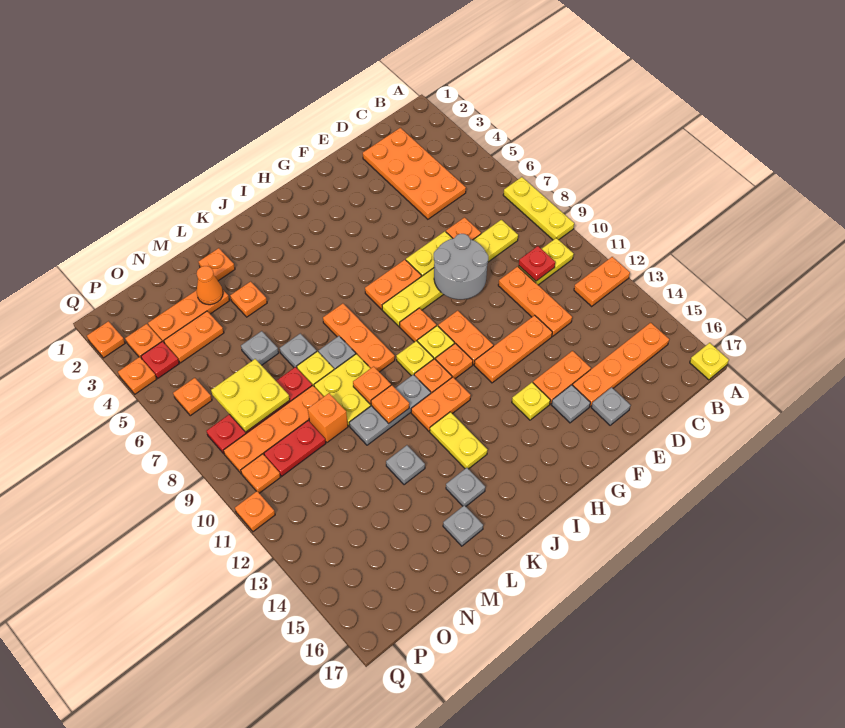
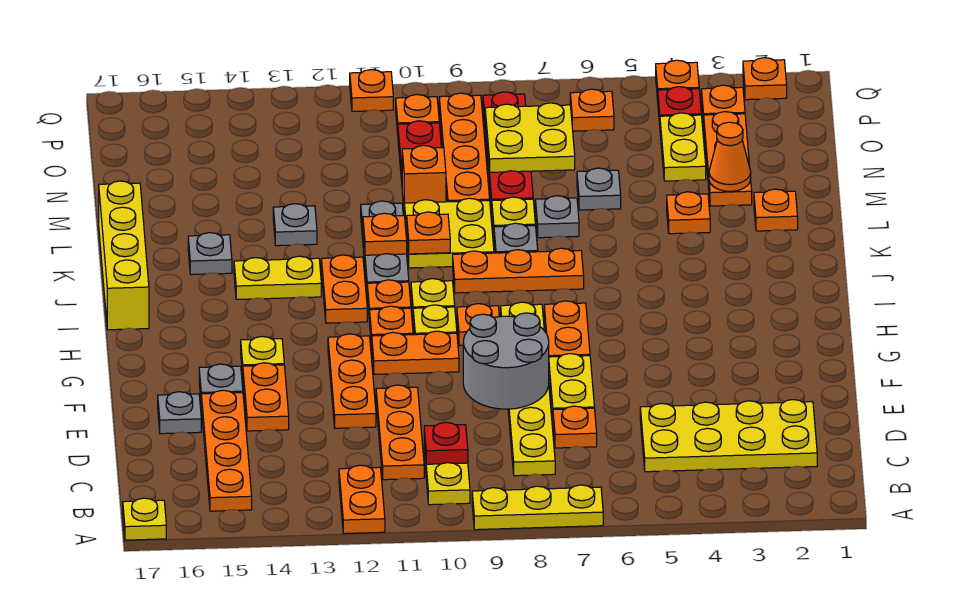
orange 2x4 plate [363,128,466,219] -> yellow 2x4 plate [640,400,817,472]
orange 1x3 plate [498,266,572,336] -> orange 1x3 plate turned to [376,385,424,480]
none -> yellow 1x4 brick [99,181,149,330]
grey 1x1 plate [443,505,483,546] -> none
orange 1x2 plate [164,311,224,363] -> yellow 1x2 plate [660,113,706,181]

